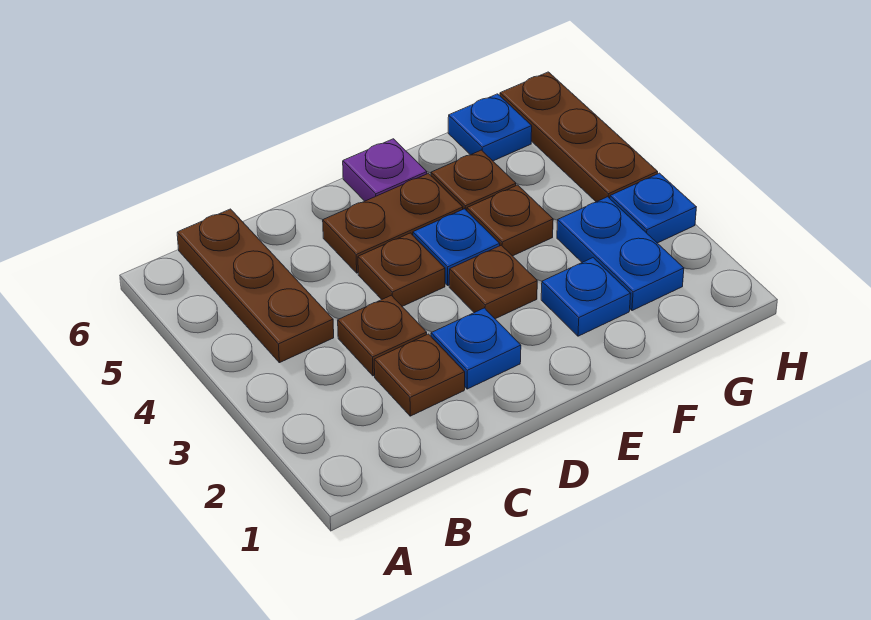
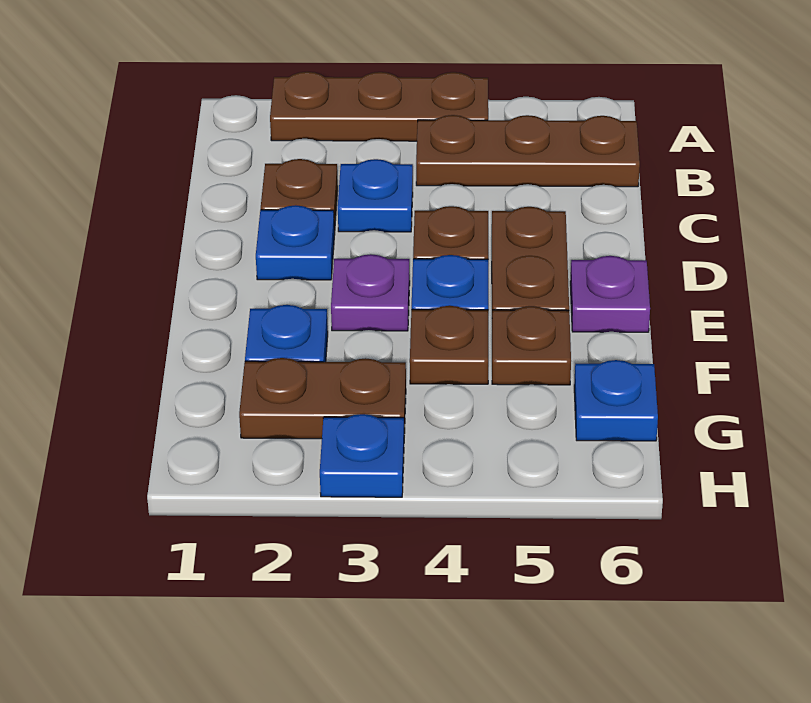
brown 1x1 plate [338,295,427,376] -> blue 1x1 plate [338,159,413,232]
brown 1x1 plate [449,245,537,319] -> purple 1x1 plate [331,254,410,331]
blue 1x2 plate [557,197,684,311] -> brown 1x2 plate [239,358,406,439]
brown 1x3 plate [500,72,658,202] -> brown 1x3 plate moved to [270,72,488,141]

